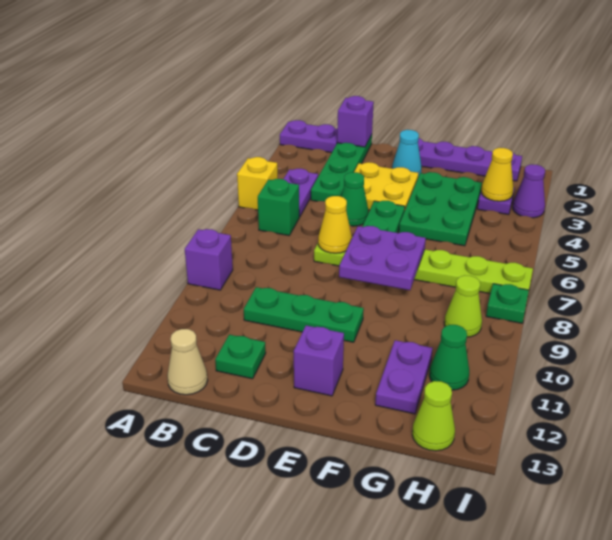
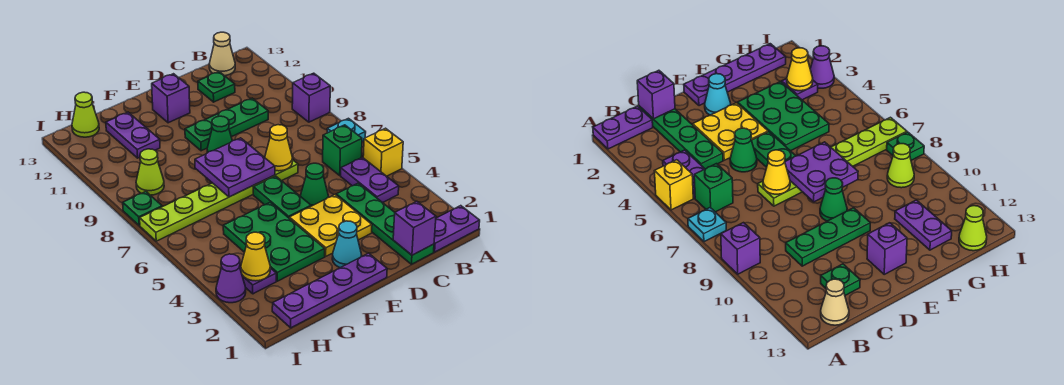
none -> cyan 1x1 plate [327,118,366,142]
green 1x1 cone [429,325,469,390] -> green 1x1 cone moved to [207,116,232,153]

